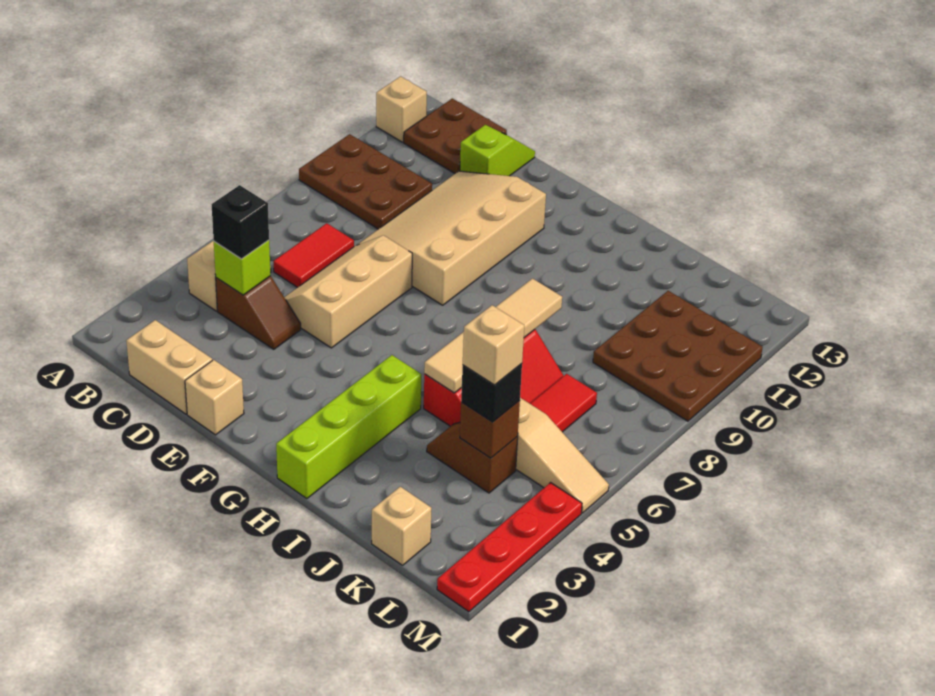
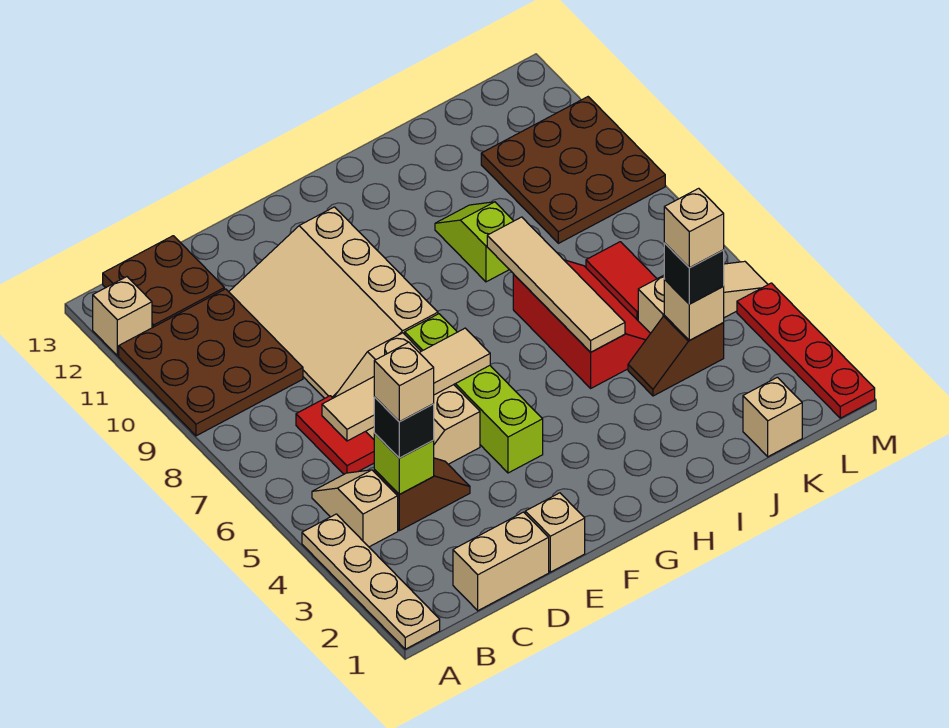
none -> tan 1x4 plate [302,514,440,649]
brown 2x3 plate [299,134,432,229] -> brown 3x3 plate [119,289,303,436]
none -> tan 1x1 brick [374,342,434,422]
none -> tan 1x4 tile [322,328,490,441]
lime 1x2 slope [460,125,535,176] -> lime 1x2 slope moved to [435,202,513,282]
lime 1x4 brick [276,355,421,499] -> lime 1x4 brick moved to [405,314,543,473]
brown 1x1 brick [459,401,520,458] -> tan 1x1 brick [664,280,724,340]

